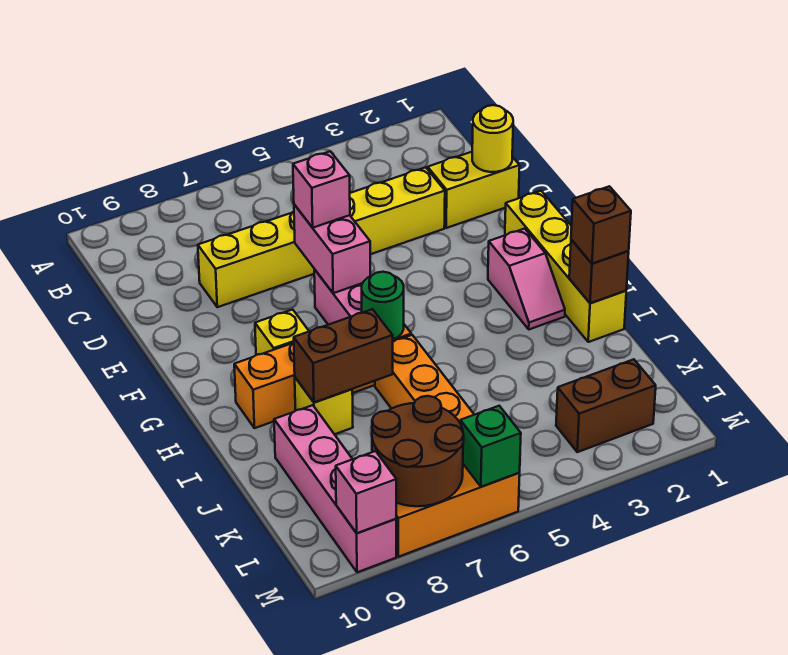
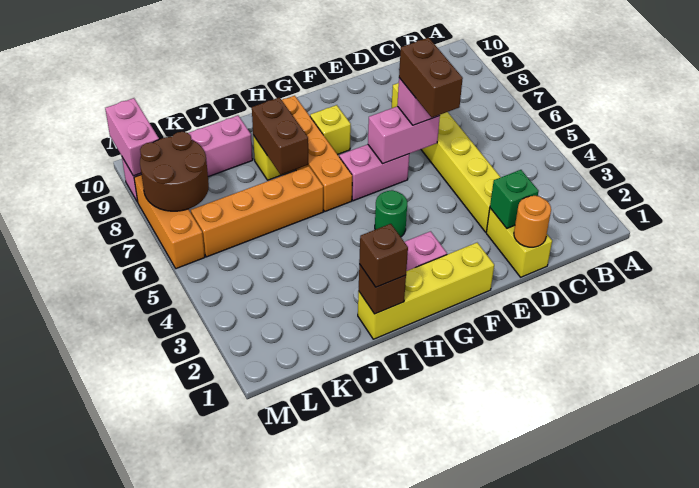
yellow 1x1 round brick [472,105,513,172] -> orange 1x1 round brick [514,196,551,247]
green 1x1 round brick [362,272,404,339] -> green 1x1 round brick moved to [375,190,407,237]
brown 1x2 brick [556,359,656,452] -> brown 1x2 brick moved to [399,38,463,117]
green 1x1 brick [460,406,521,487] -> green 1x1 brick moved to [490,170,539,228]
pink 1x1 brick [336,451,396,533] -> pink 1x2 brick [105,98,159,176]

